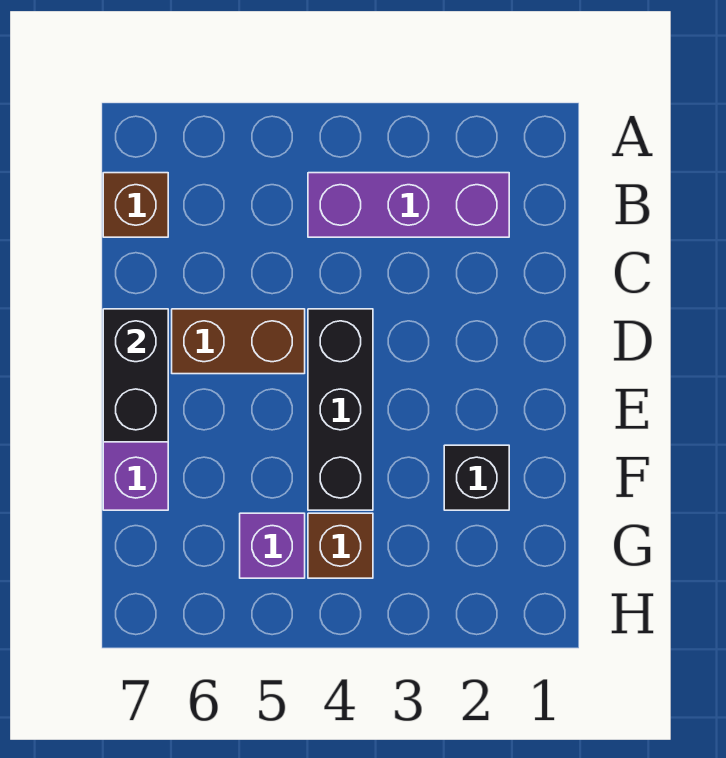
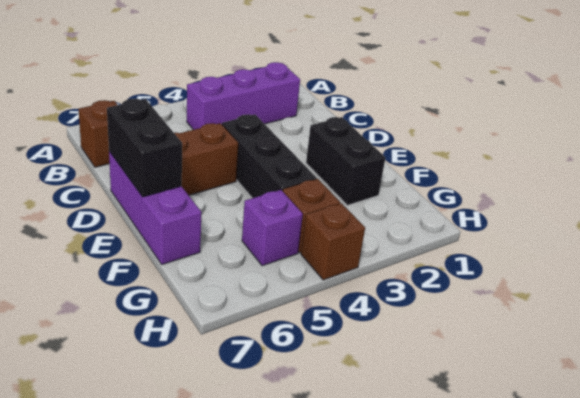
black 1x1 brick [444,445,509,510] -> black 1x2 brick [306,117,386,205]
none -> brown 1x1 brick [301,203,365,280]

